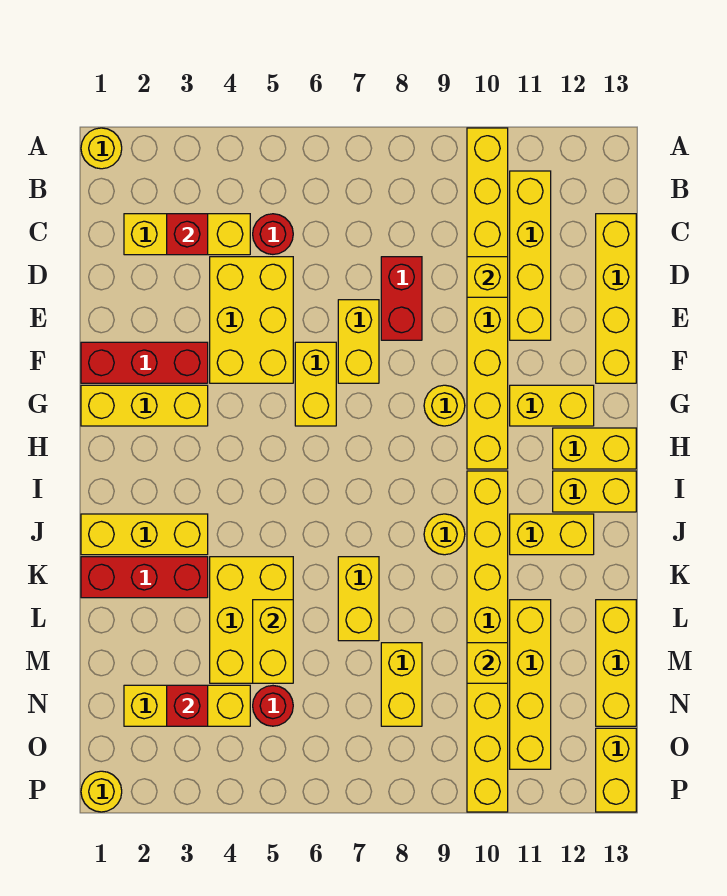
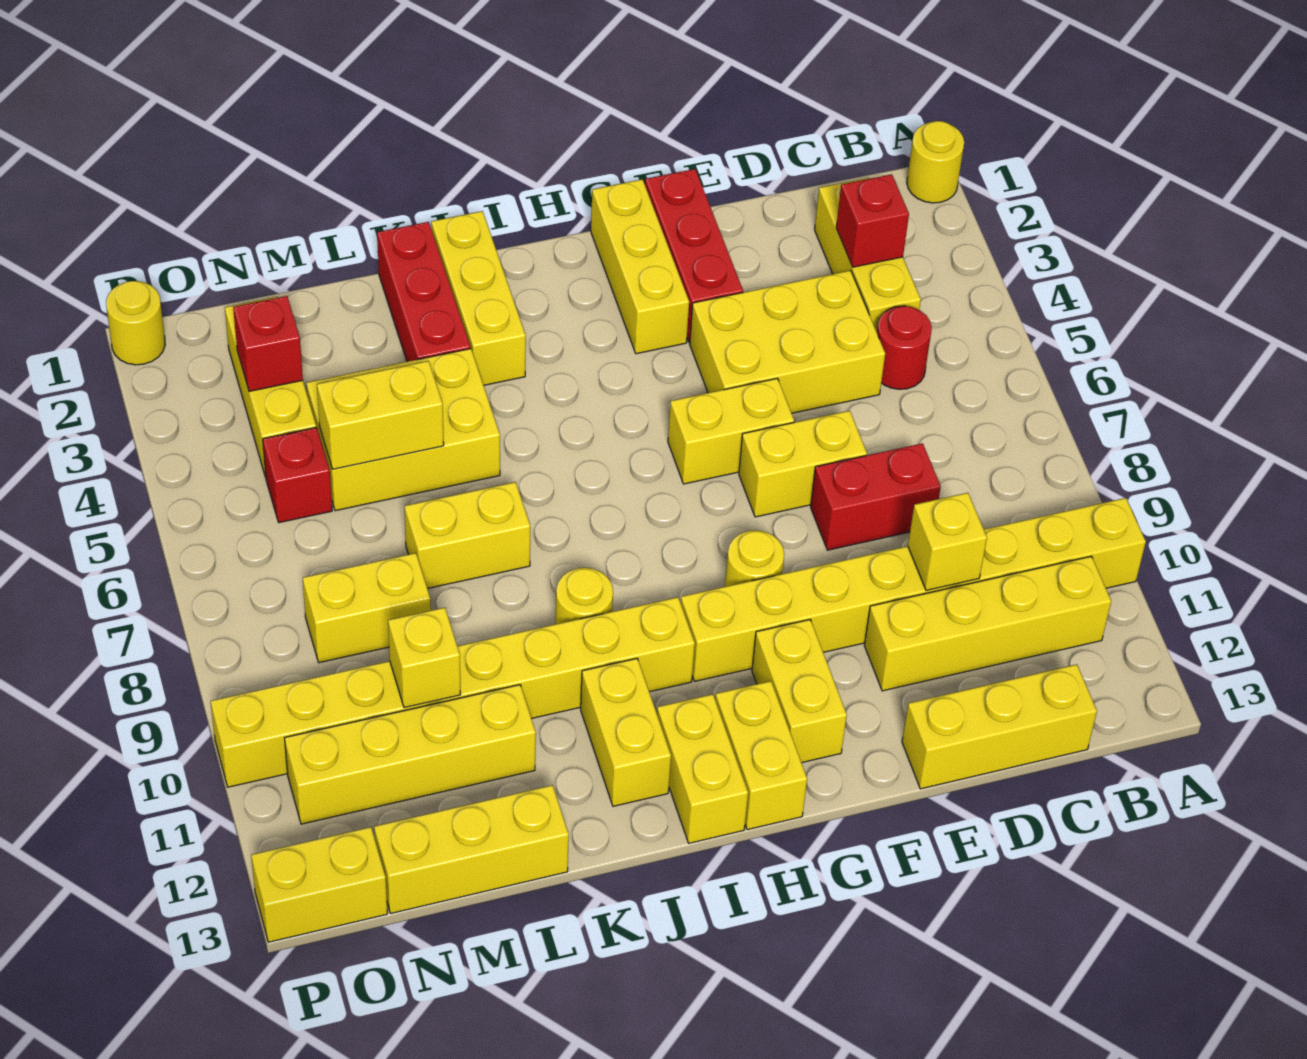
yellow 1x4 brick [596,214,636,383] -> yellow 1x3 brick [902,664,1097,789]
red 1x1 round brick [253,686,293,726] -> red 1x1 brick [263,427,332,523]

